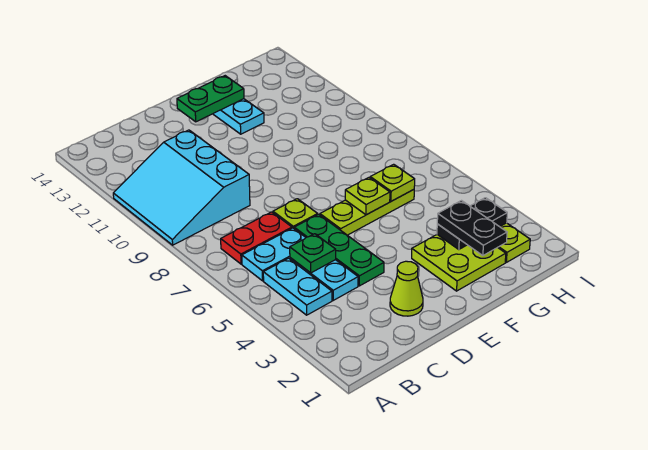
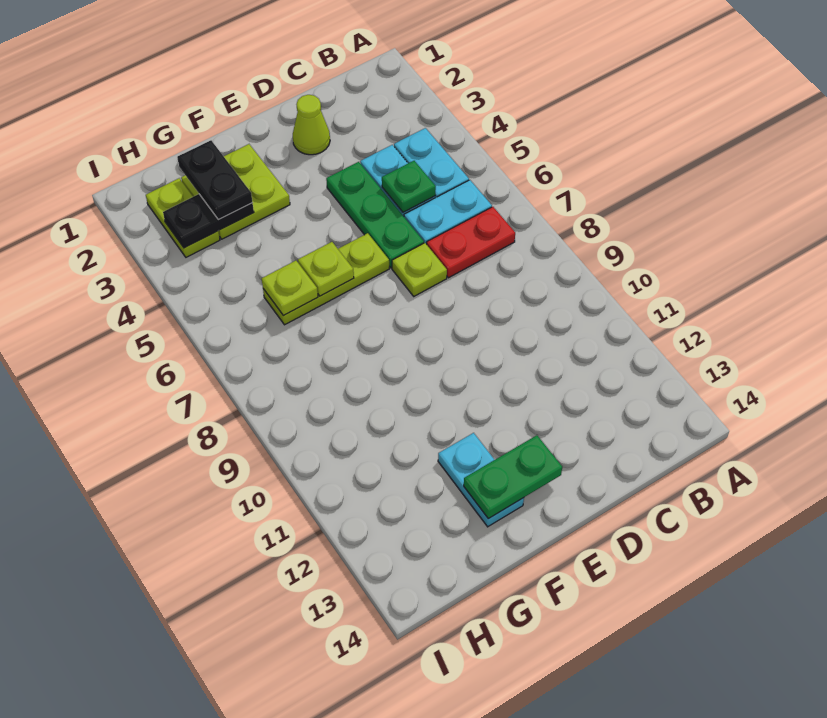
cyan 3x3 slope [113,130,250,245] -> none

